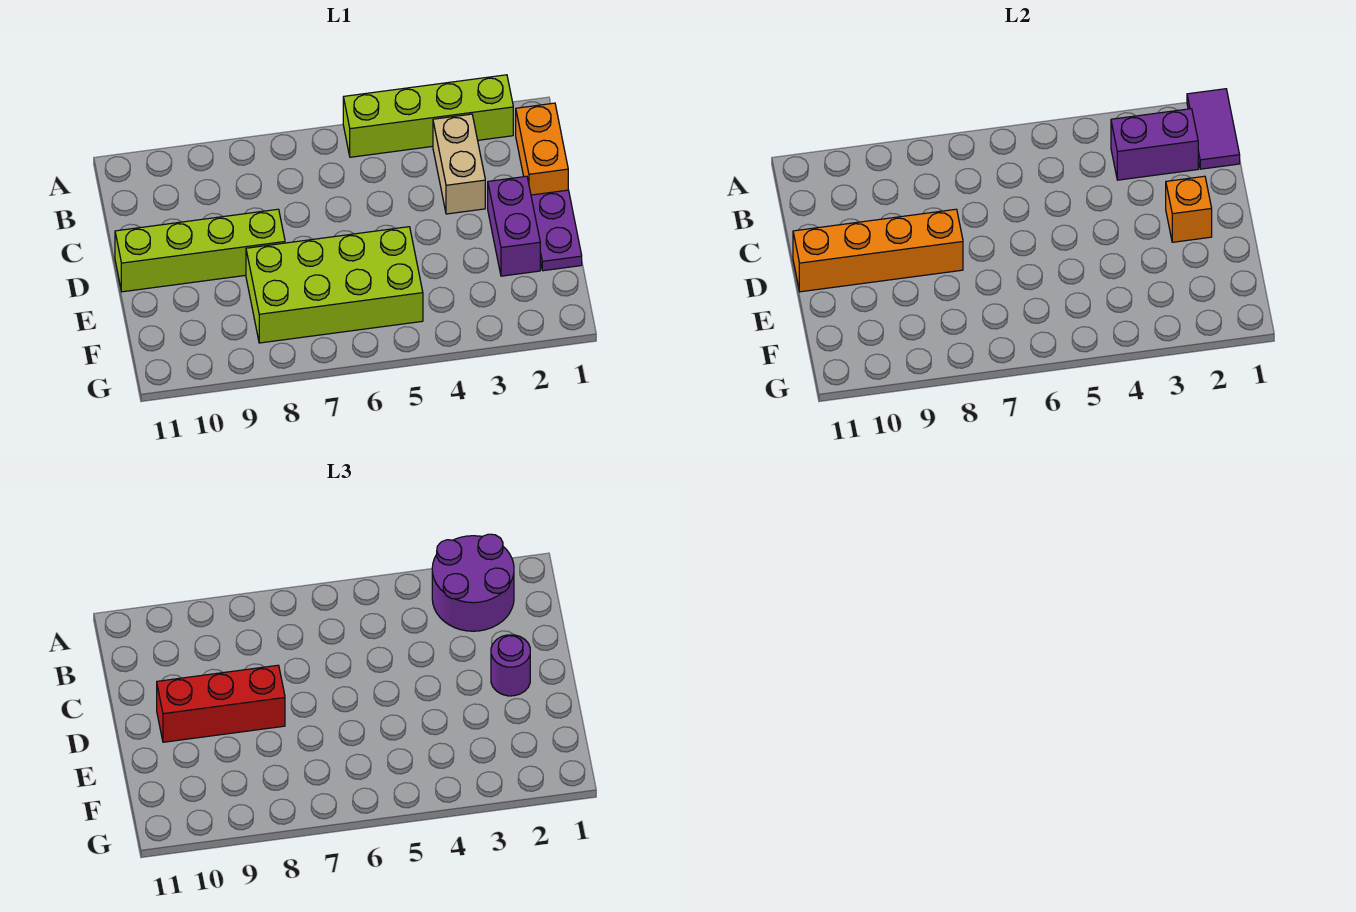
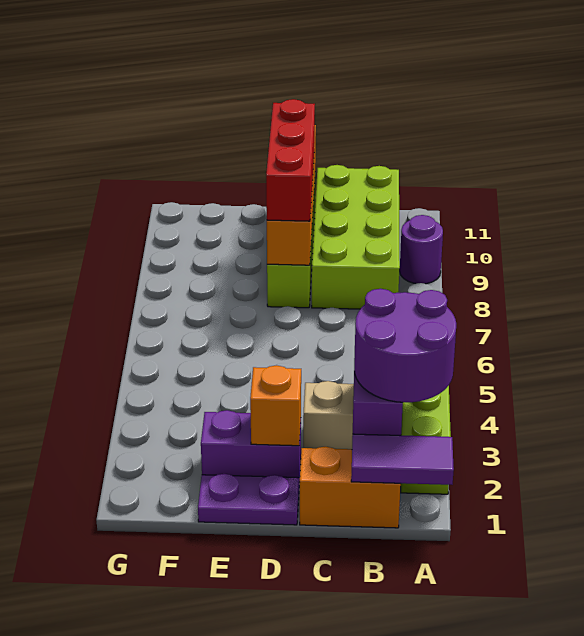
purple 1x1 round brick [491,635,530,696] -> purple 1x1 round brick moved to [400,215,443,284]
lime 2x4 brick [246,227,423,343] -> lime 2x4 brick moved to [312,165,400,309]

